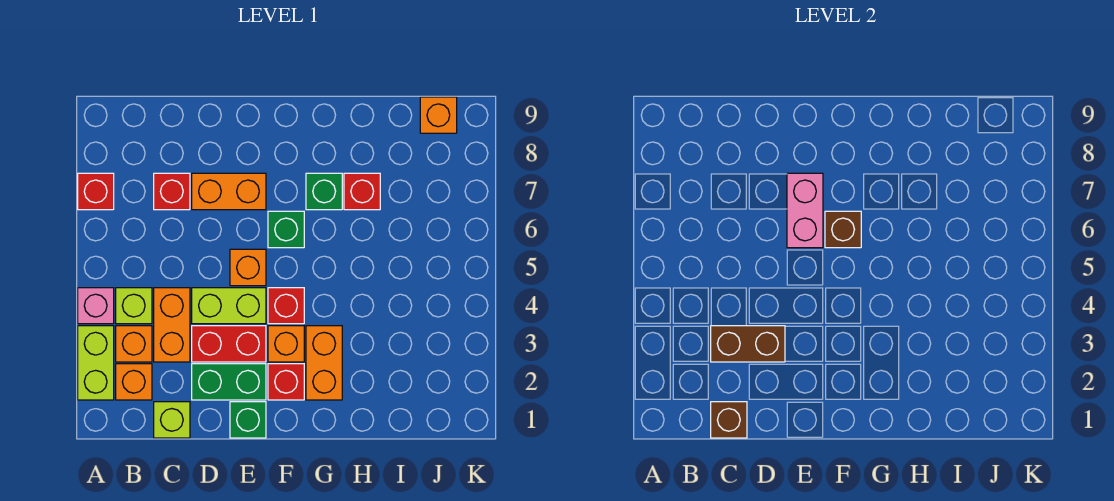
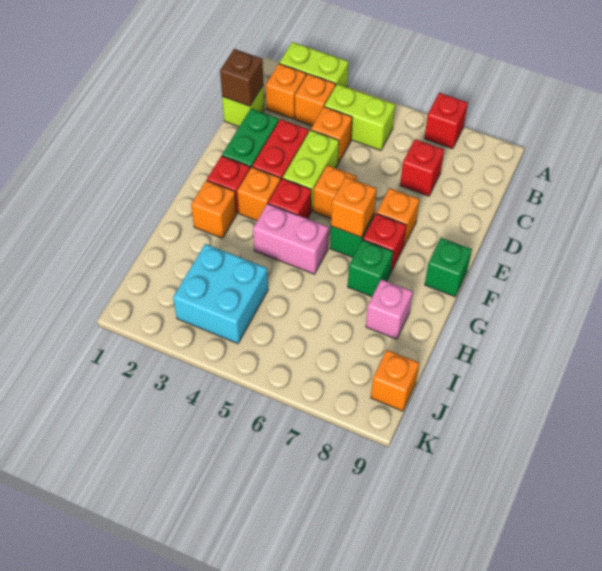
pink 1x1 brick [78,288,114,324] -> pink 1x1 brick moved to [366,279,413,339]
lime 1x1 brick [116,288,152,324] -> lime 1x2 brick [324,84,395,150]
orange 1x2 brick [154,288,190,362] -> orange 1x1 brick [311,107,352,163]
brown 1x2 brick [711,326,785,362] -> none
orange 1x2 brick [192,173,266,210] -> orange 1x1 brick [377,188,419,245]
green 1x1 brick [230,402,266,438] -> green 1x1 brick moved to [425,238,472,297]
pink 1x2 brick [787,173,823,248] -> pink 1x2 brick moved to [253,204,329,274]
brown 1x1 brick [825,211,861,248] -> orange 1x1 brick [331,177,377,237]
orange 1x2 brick [306,326,342,400] -> orange 1x1 brick [191,180,237,238]
red 1x1 brick [344,173,380,210] -> red 1x1 brick moved to [363,213,406,271]
none -> cyan 2x2 brick [173,244,268,344]

